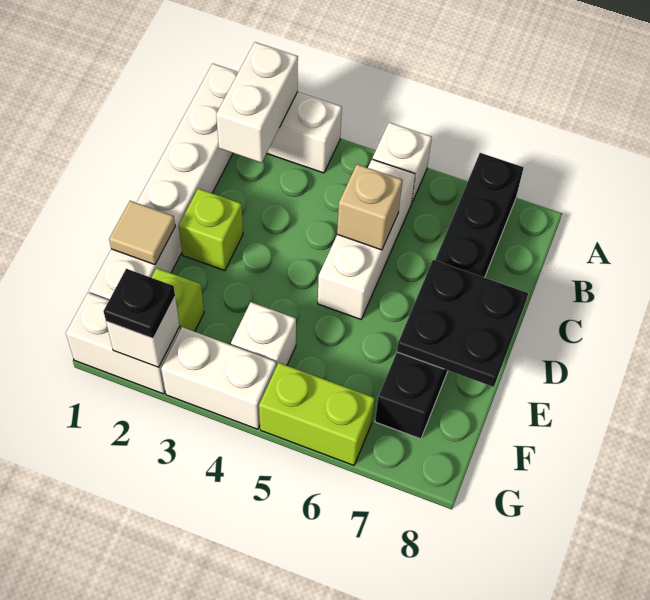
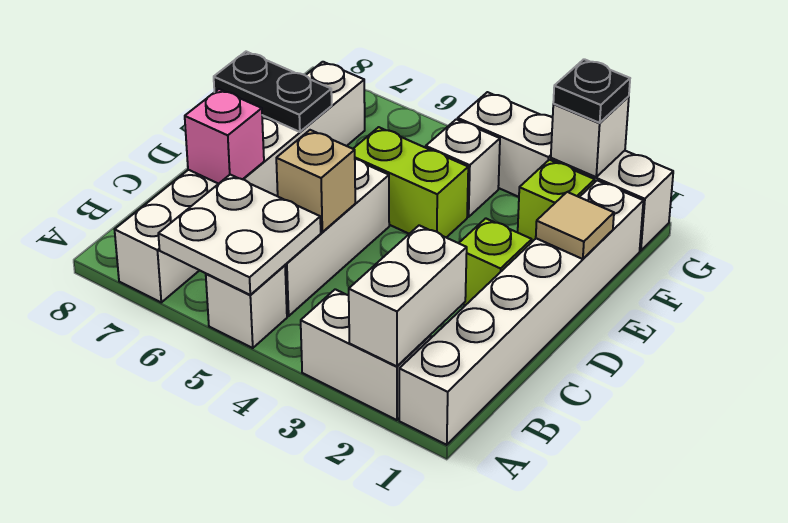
none -> white 2x2 plate [158,175,321,295]
black 1x6 brick [375,153,524,439] -> white 1x6 brick [115,62,365,302]
none -> pink 1x1 brick [185,89,264,184]
black 2x2 plate [397,260,528,387] -> black 1x2 plate [214,52,332,132]
lime 1x2 brick [259,363,375,465] -> lime 1x2 brick moved to [353,127,468,237]

